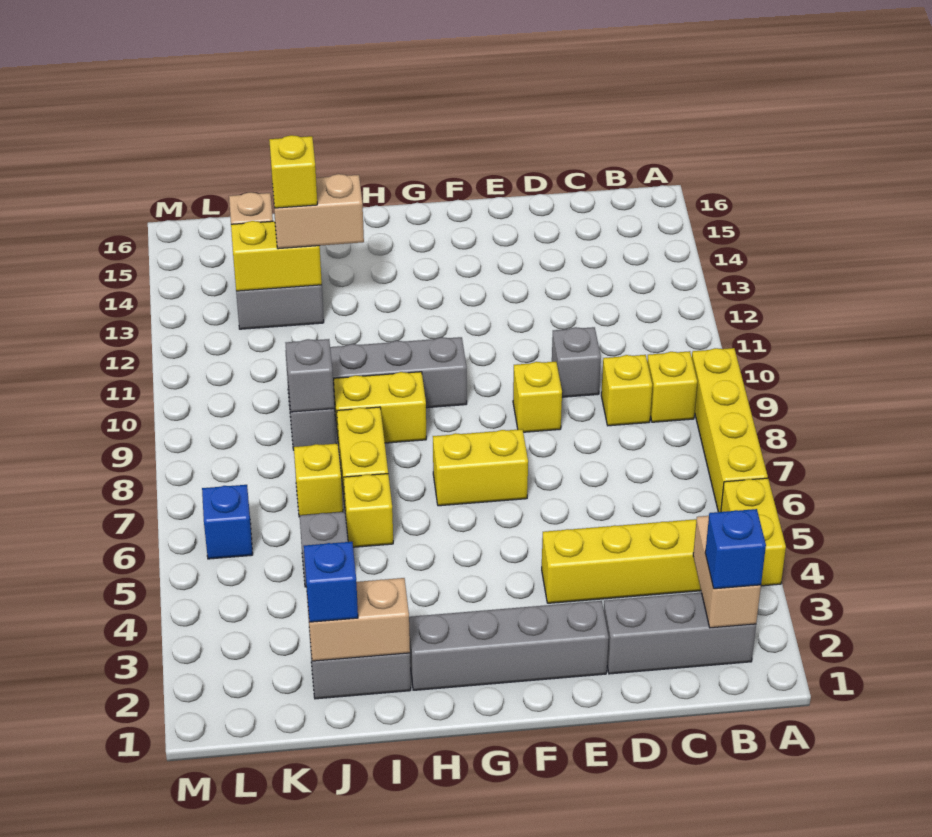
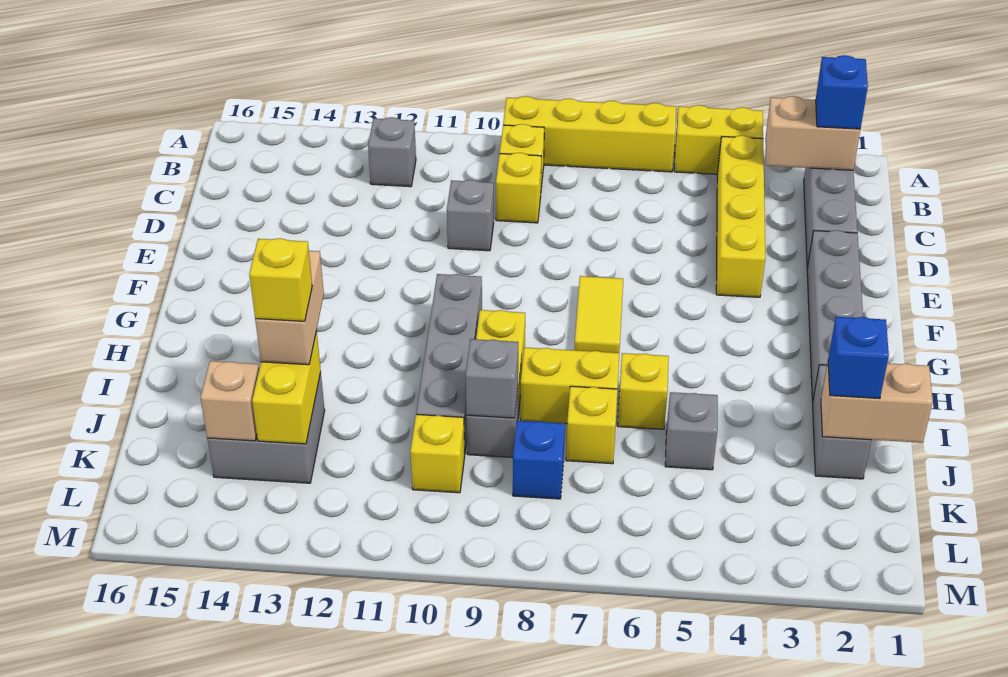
none -> grey 1x1 brick [368,117,416,187]
yellow 1x1 brick [513,362,562,432] -> yellow 1x1 brick moved to [411,414,465,493]
yellow 1x2 brick [433,429,528,506] -> yellow 1x2 tile [574,276,623,353]
tan 1x2 brick [307,578,410,661] -> tan 1x2 brick turned to [821,363,933,443]
blue 1x1 brick [202,485,253,559] -> blue 1x1 brick moved to [513,421,565,499]

